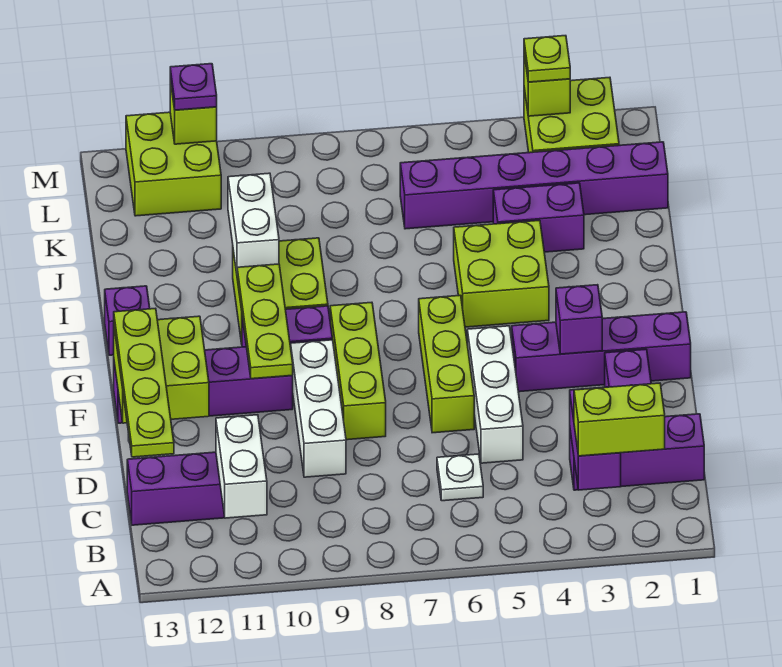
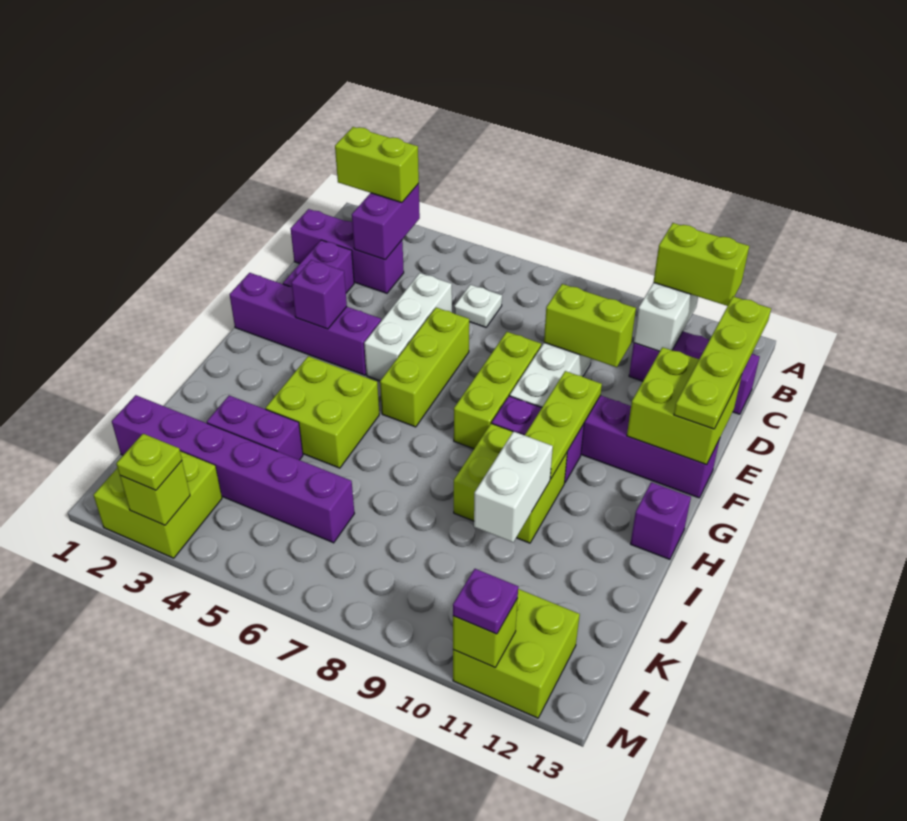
none -> lime 1x2 brick [654,223,749,306]
none -> lime 1x2 brick [544,284,636,367]

